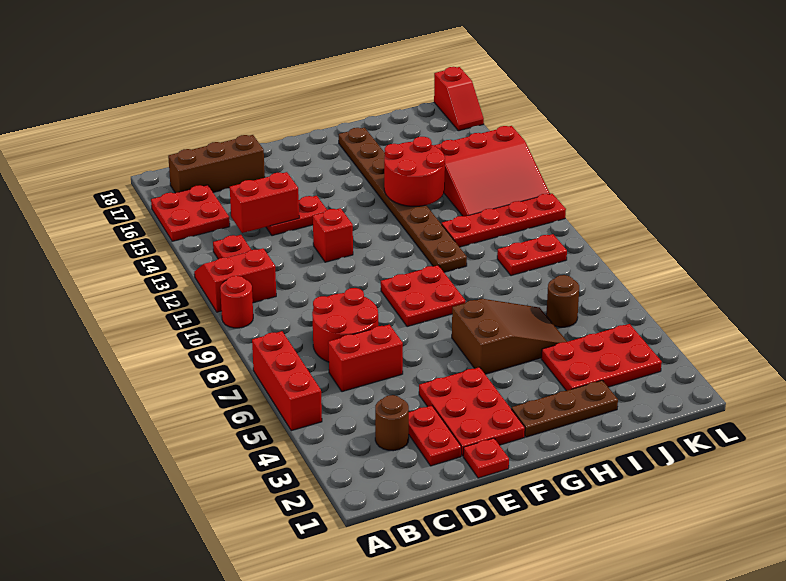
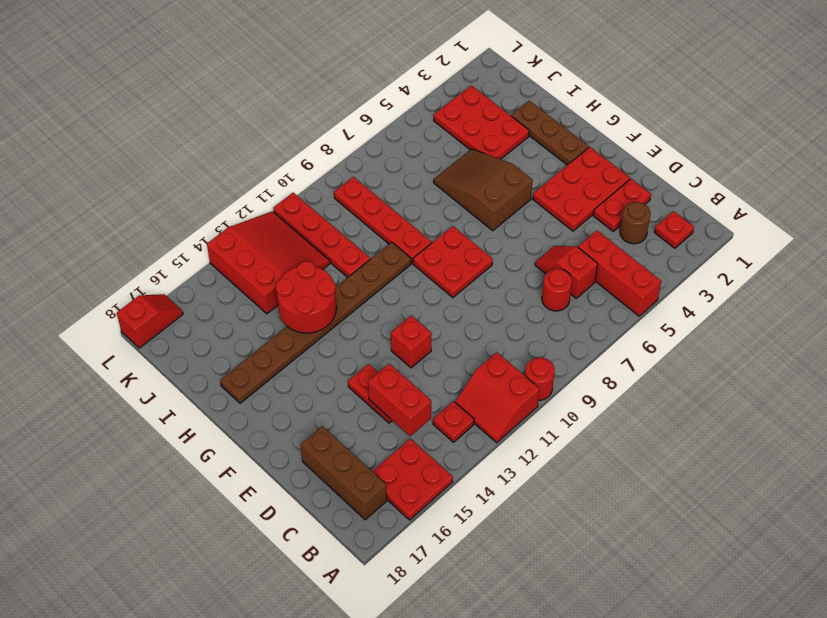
red 1x3 brick [252,331,322,431] -> red 1x3 brick turned to [578,231,661,316]
red 1x2 brick [328,325,403,392] -> red 1x2 slope [535,246,598,298]
red 2x2 round brick [312,288,378,362] -> red 1x1 round brick [542,269,572,311]
red 1x1 plate [463,438,509,478] -> red 1x1 plate moved to [655,211,694,248]
brown 1x1 round brick [546,275,579,327] -> none
red 1x2 plate [497,234,567,276] -> red 1x4 plate [334,177,432,263]

